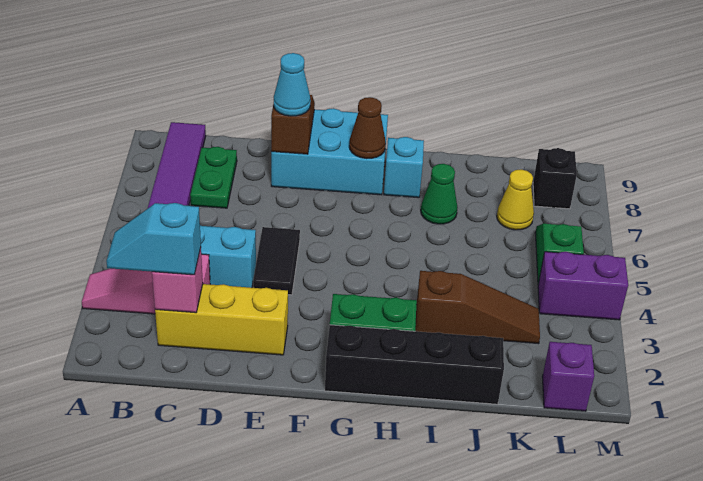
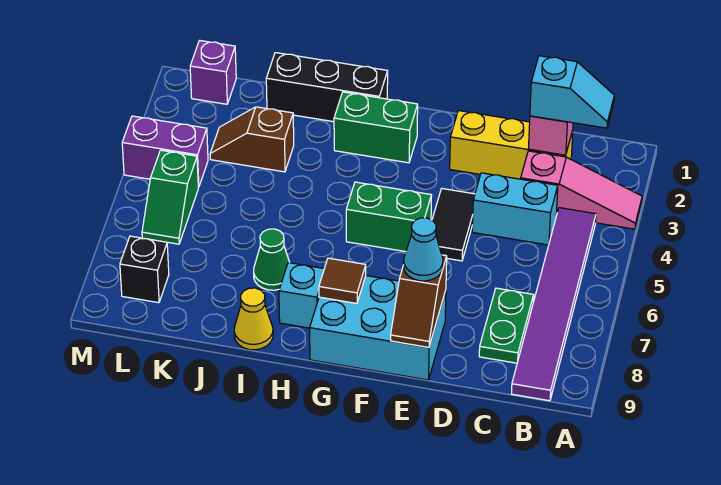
none -> green 1x2 brick [346,182,432,252]
black 1x4 brick [325,325,504,404] -> black 1x3 brick [266,53,388,122]
brown 1x1 cone [349,97,386,158] -> brown 1x1 tile [319,258,366,303]
brown 1x3 slope [415,271,540,344] -> brown 1x2 slope [210,107,294,172]
yellow 1x1 cone [497,169,534,230] -> yellow 1x1 cone moved to [234,288,273,350]

